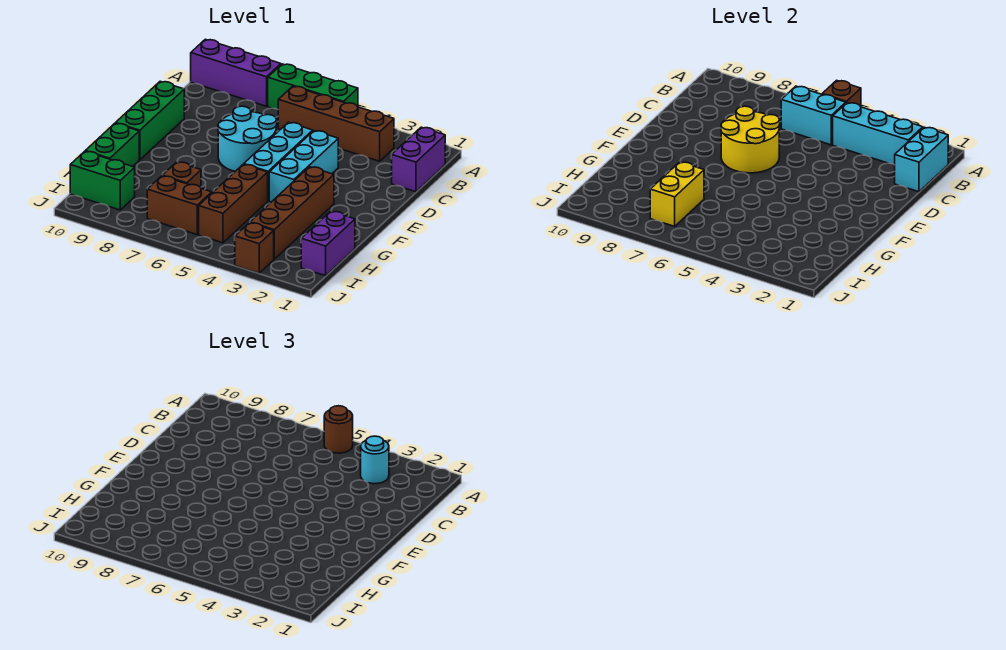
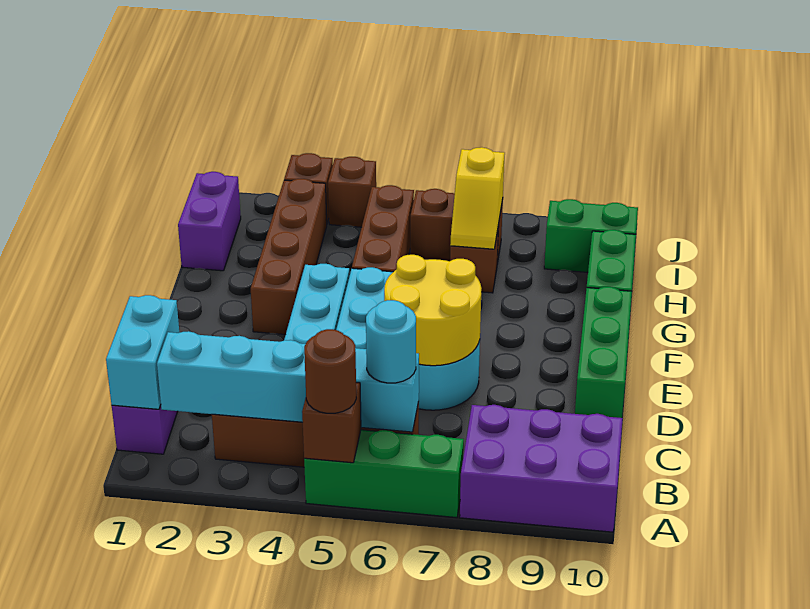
purple 1x3 brick [191,39,281,106] -> purple 2x3 brick [460,405,623,532]
cyan 1x1 round brick [361,436,389,484] -> cyan 1x1 round brick moved to [366,300,416,383]
yellow 1x2 brick [650,162,704,226] -> yellow 1x2 slope [450,147,505,249]
none -> brown 1x1 brick [328,157,376,227]

